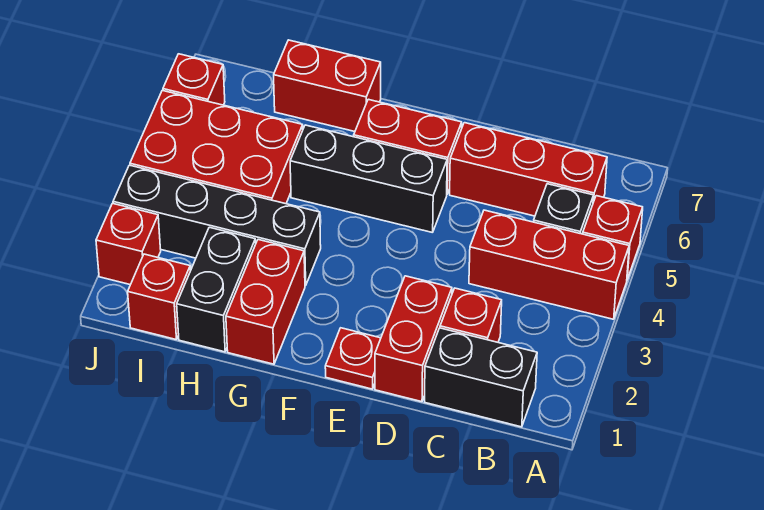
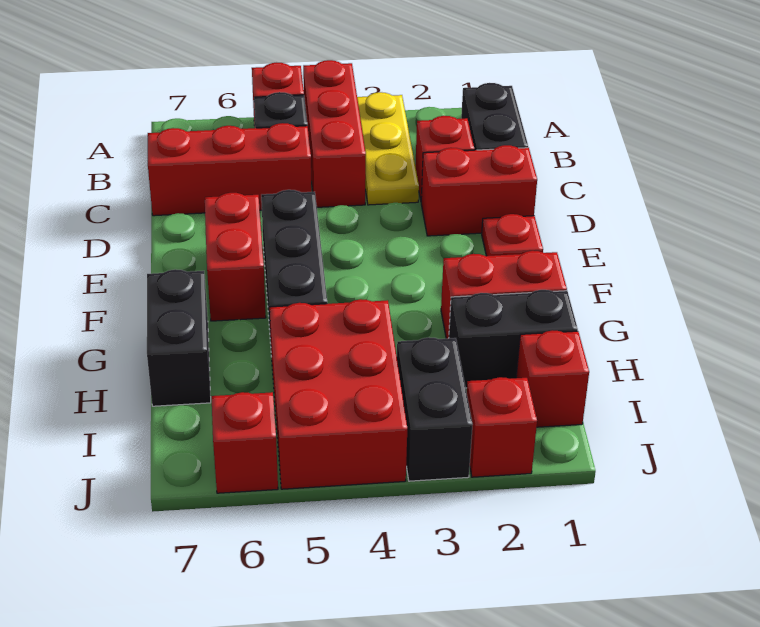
none -> yellow 1x3 plate [357,92,419,205]
red 1x3 brick [450,123,607,216] -> red 1x3 brick turned to [148,123,312,216]
black 1x4 brick [113,165,321,286] -> black 1x2 brick [397,337,472,481]
red 1x2 brick [274,40,381,131] -> black 1x2 brick [147,269,211,406]

